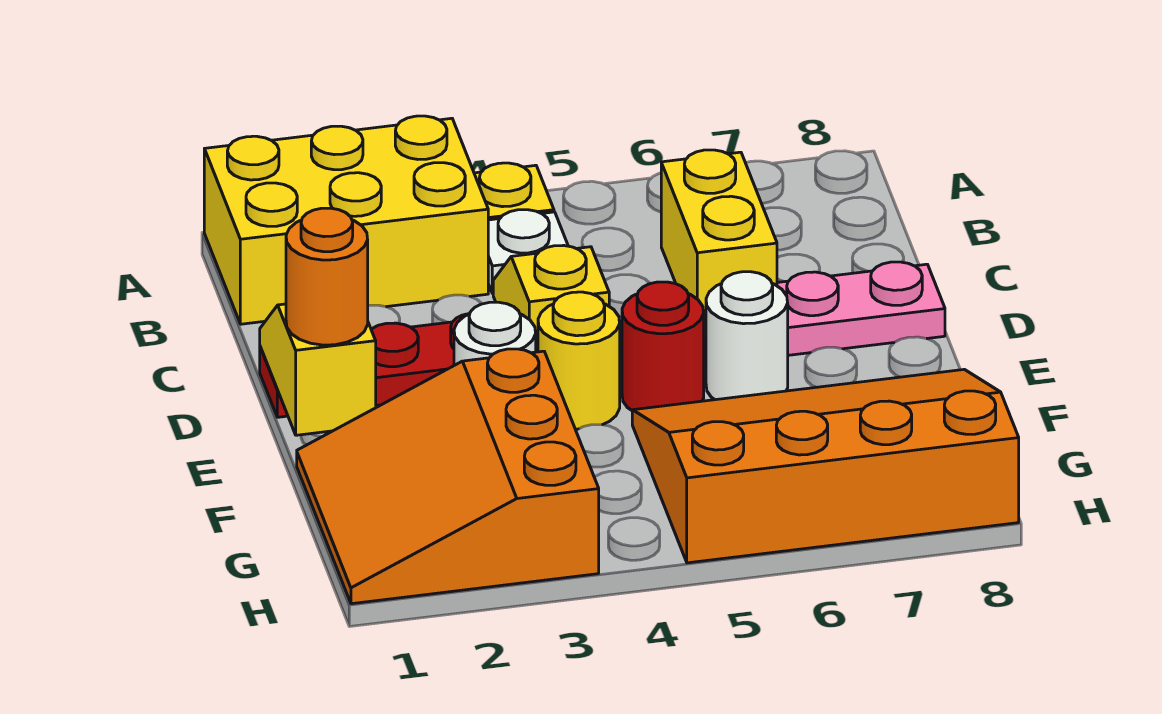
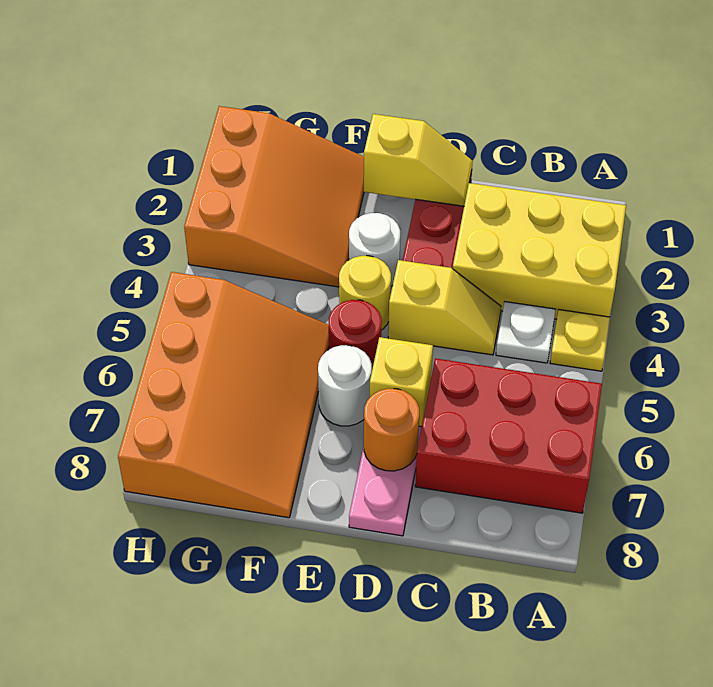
yellow 2x3 brick [204,116,488,324] -> yellow 2x3 brick turned to [453,183,626,319]
none -> red 2x3 brick [415,358,602,513]
yellow 1x2 brick [661,150,777,337] -> yellow 1x1 brick [370,337,433,427]
orange 1x1 round brick [286,208,368,345] -> orange 1x1 round brick moved to [364,388,419,471]
orange 3x3 slope [297,349,599,604] -> orange 3x3 slope turned to [184,106,364,287]

